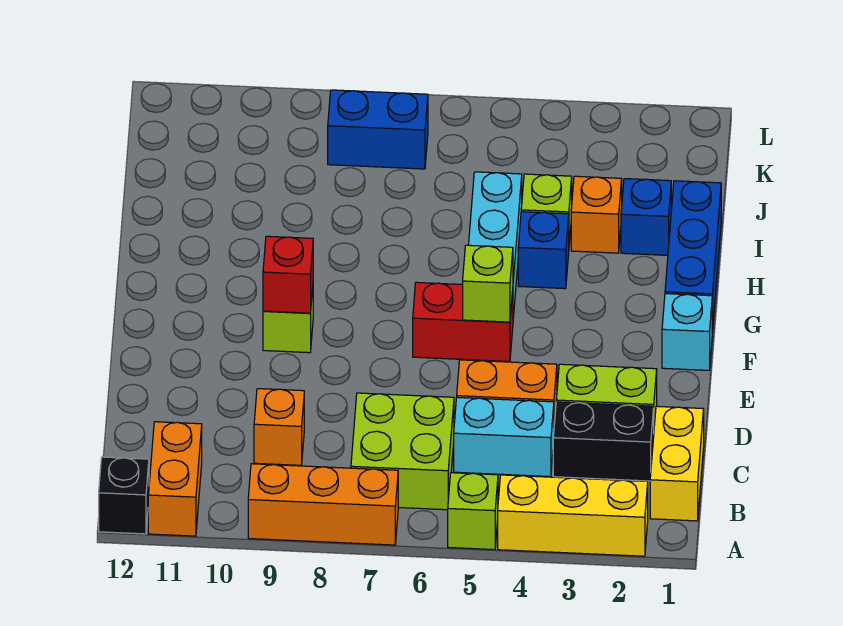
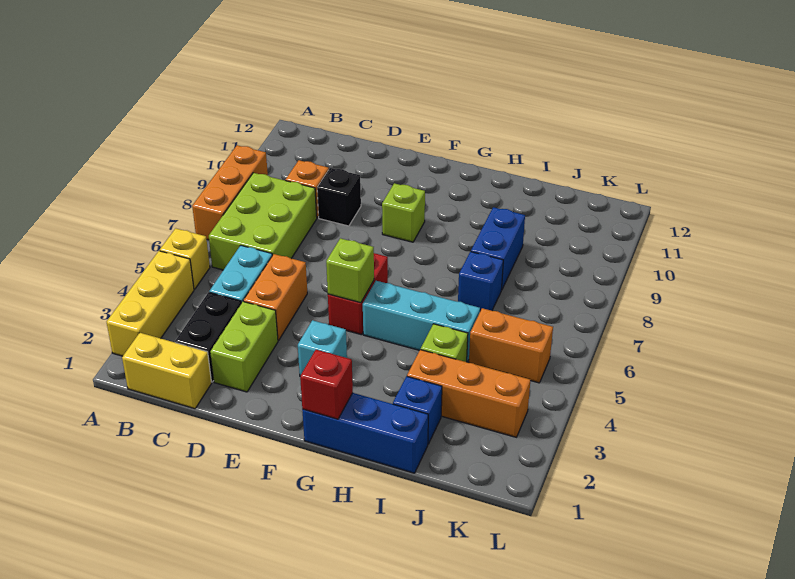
lime 1x1 brick [448,473,498,550] -> yellow 1x1 brick [160,228,210,289]
orange 1x2 brick [148,422,202,536] -> orange 1x2 brick moved to [469,308,553,383]
black 1x1 brick [99,457,149,534] -> black 1x1 brick moved to [317,168,361,226]
lime 2x2 brick [351,393,454,510] -> lime 2x3 brick [209,173,317,270]
cyan 1x1 brick [662,294,712,370] -> cyan 1x1 brick moved to [298,320,347,375]
red 1x1 brick [263,236,313,313] -> red 1x1 brick moved to [300,350,353,419]
blue 1x1 brick [518,212,569,289] -> blue 1x1 brick moved to [458,252,503,311]
orange 1x1 brick [571,176,622,253] -> orange 1x3 brick [407,350,530,437]
blue 1x2 brick [328,90,428,169] -> blue 1x2 brick moved to [471,207,525,290]

